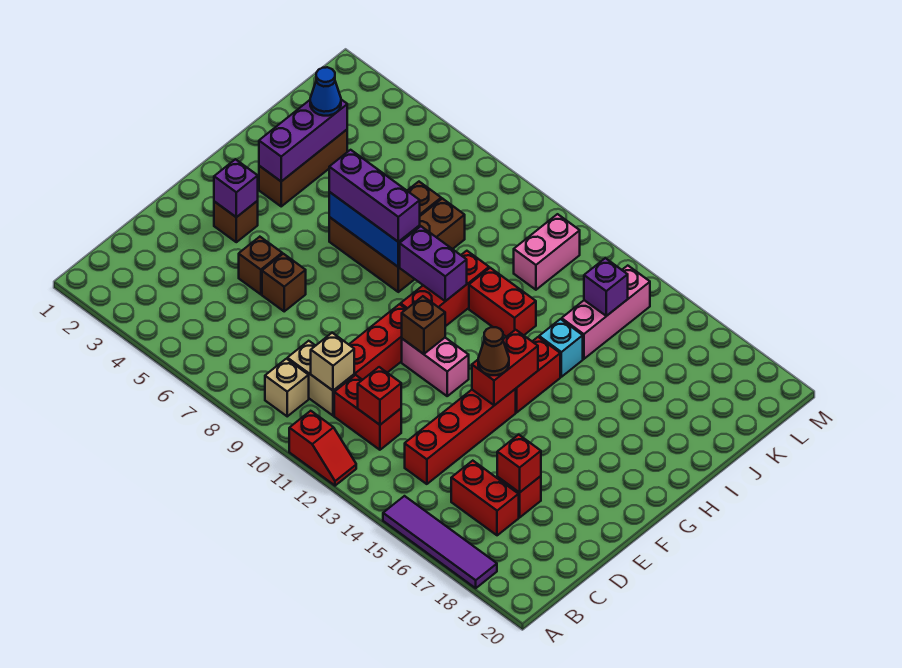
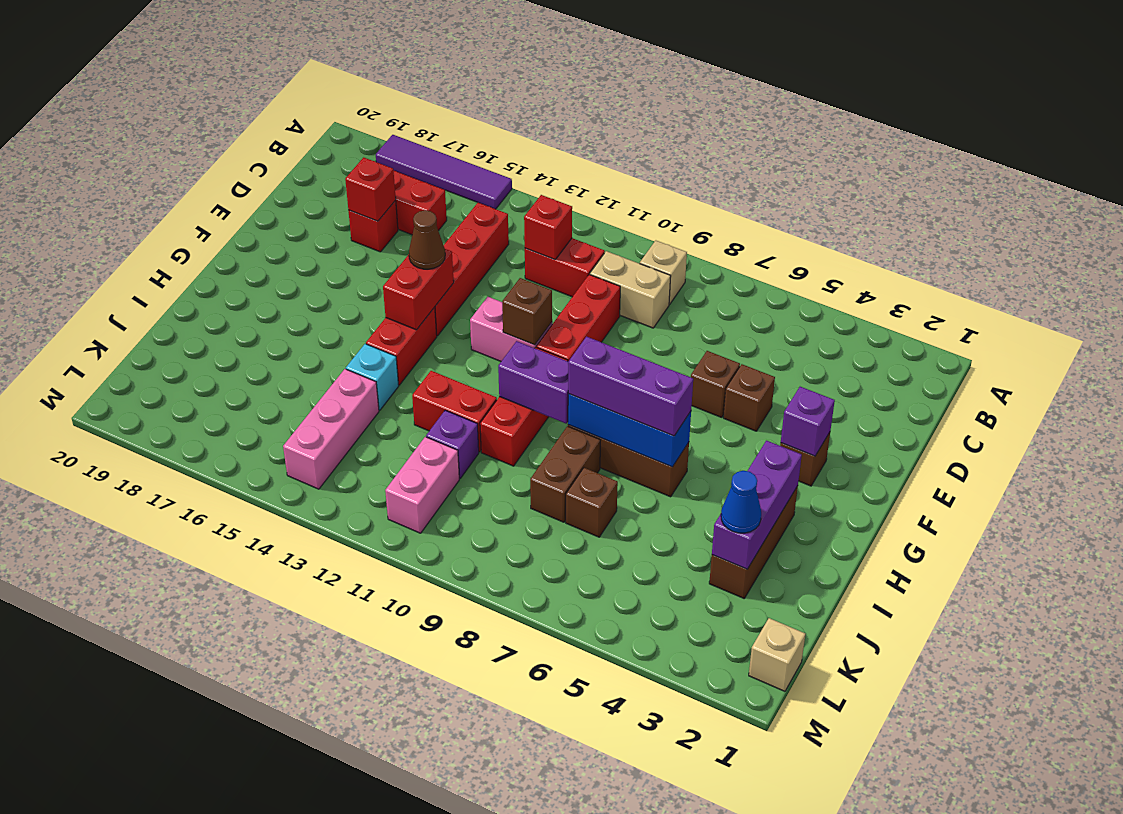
red 1x2 slope [289,411,356,486] -> none
tan 1x1 brick [311,333,354,391] -> tan 1x1 brick moved to [749,618,805,691]
purple 1x1 brick [584,258,628,316] -> purple 1x1 brick moved to [426,410,479,478]

